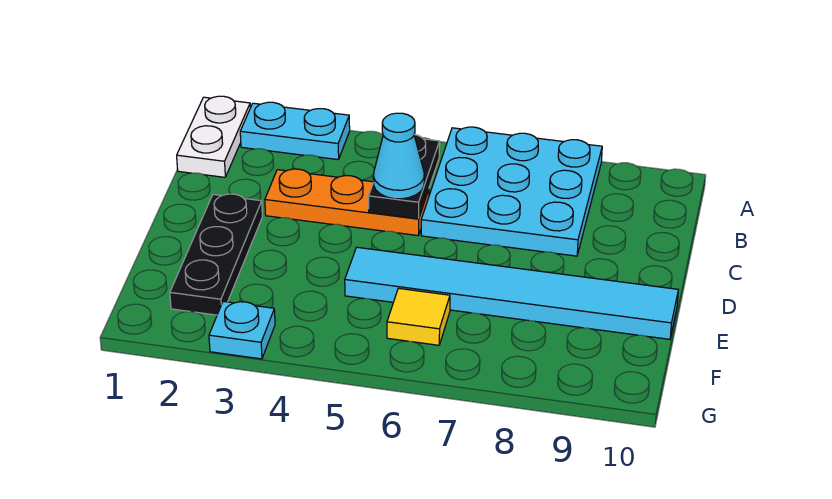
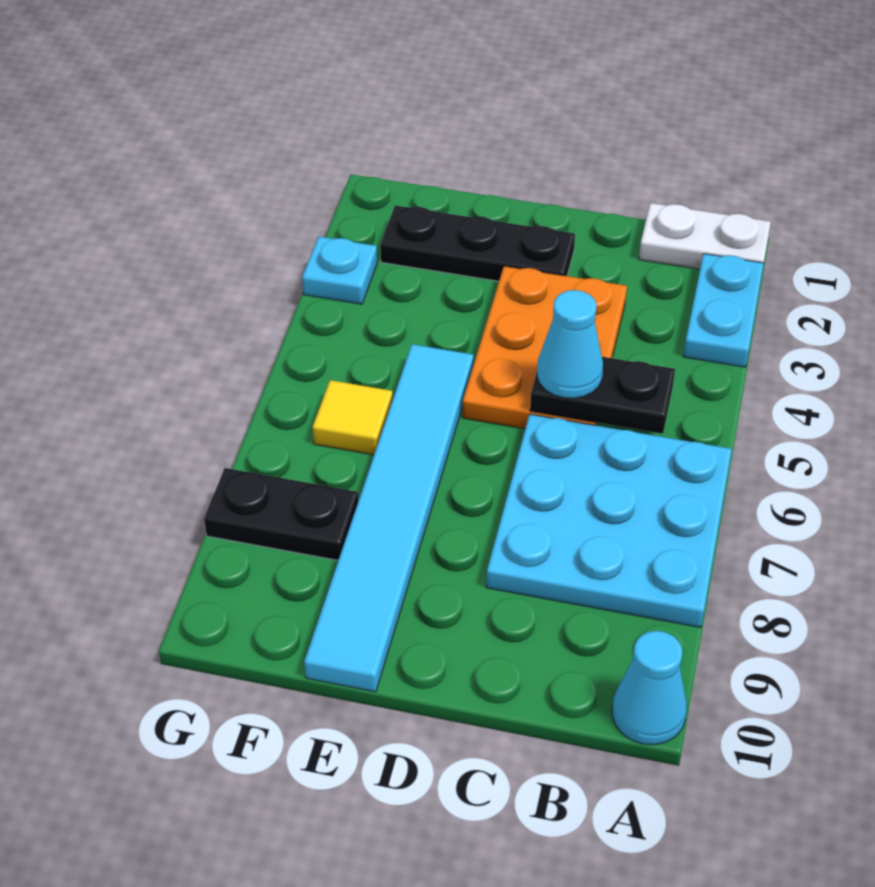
none -> cyan 1x1 cone [612,631,687,745]
orange 1x3 plate [265,169,429,236] -> orange 2x3 plate [463,266,627,429]
none -> black 1x2 plate [204,468,358,560]

